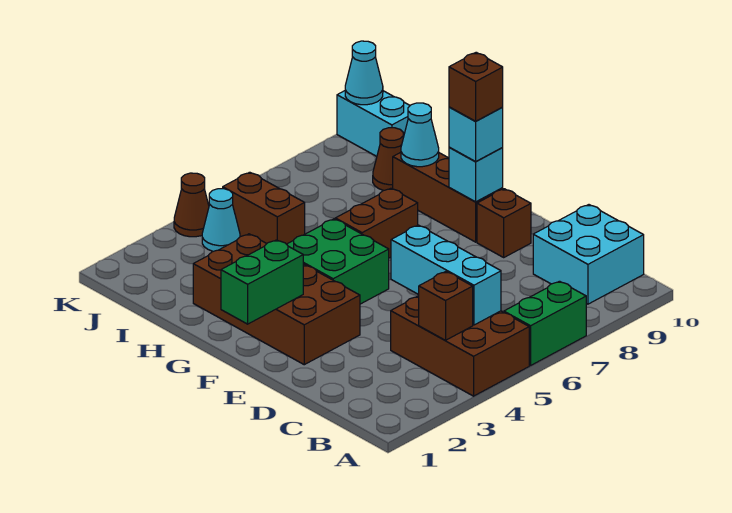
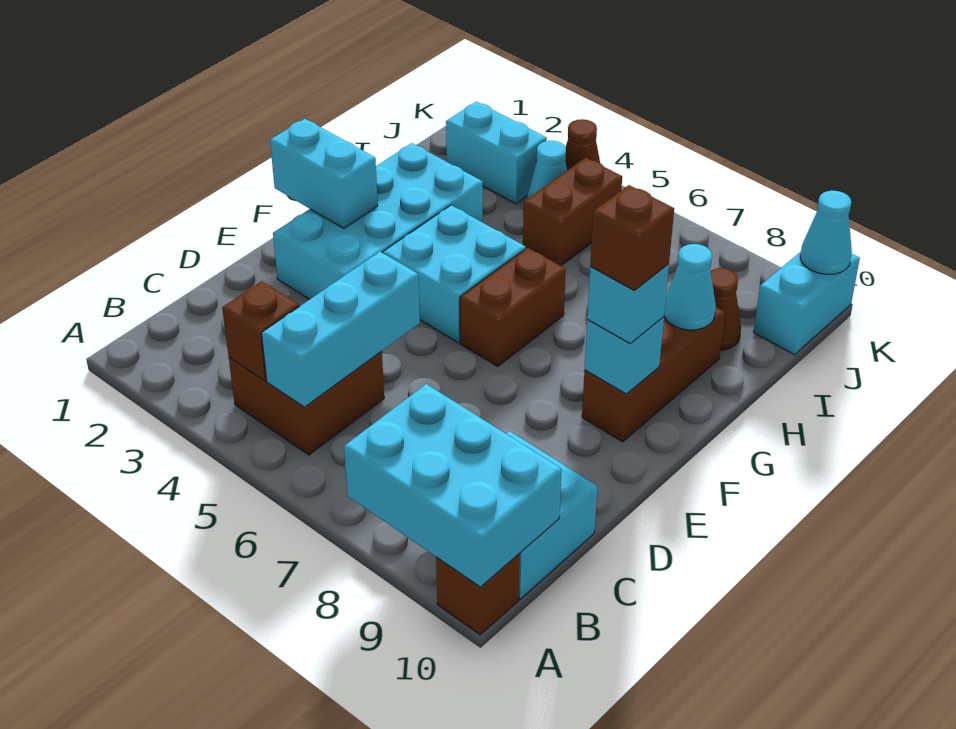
brown 2x3 brick [391,296,529,396] -> brown 2x2 brick [229,351,384,455]
green 1x2 brick [504,281,586,366] -> none
none -> cyan 2x3 brick [344,384,562,587]
brown 2x4 brick [193,234,360,365] -> cyan 2x4 brick [273,143,483,299]
brown 1x1 brick [477,189,531,257] -> brown 1x1 brick moved to [436,554,520,635]
green 1x2 brick [221,240,303,324] -> cyan 1x2 brick [270,119,378,228]
green 2x2 brick [287,219,389,304] -> cyan 2x2 brick [383,205,526,343]
brown 1x2 brick [335,188,418,258] -> brown 1x2 brick turned to [460,248,566,366]
none -> cyan 1x2 brick [446,102,547,204]

